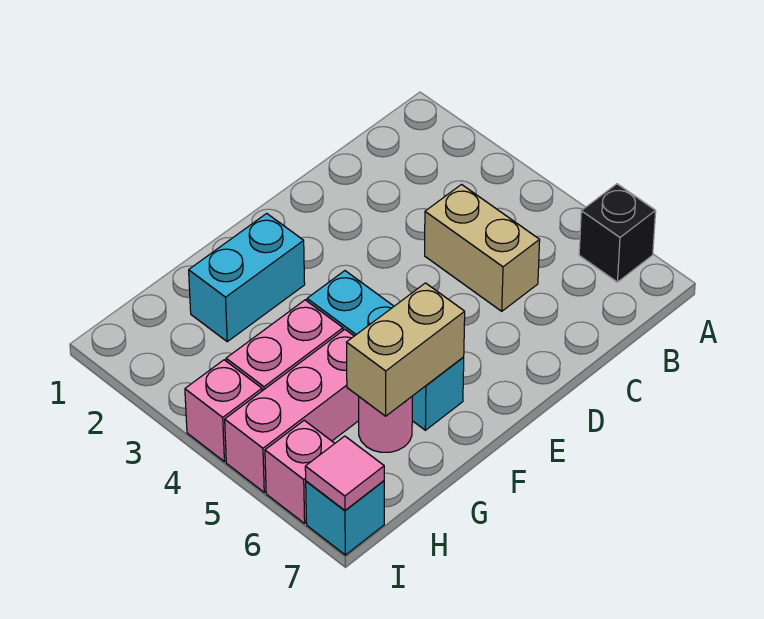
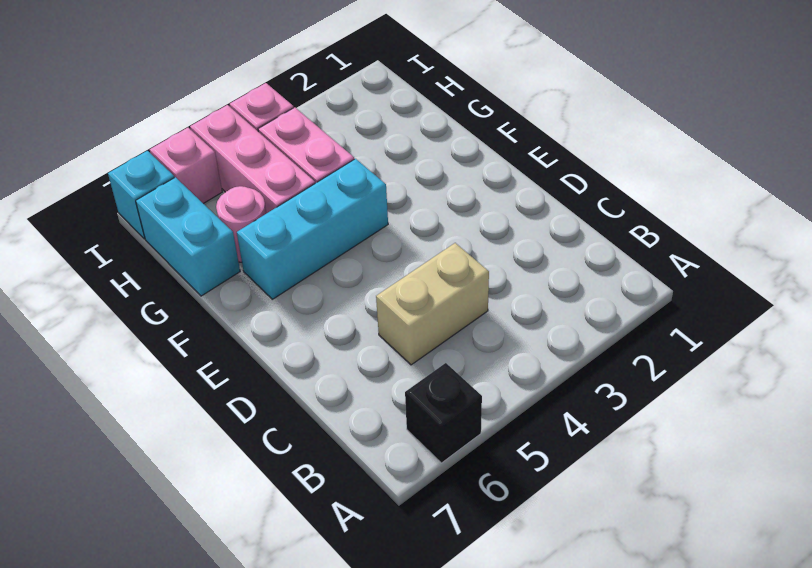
cyan 1x2 brick [189,213,305,342] -> cyan 1x2 brick moved to [136,177,240,296]
tan 1x2 brick [346,283,465,416] -> none
pink 1x1 tile [305,436,384,510] -> none

